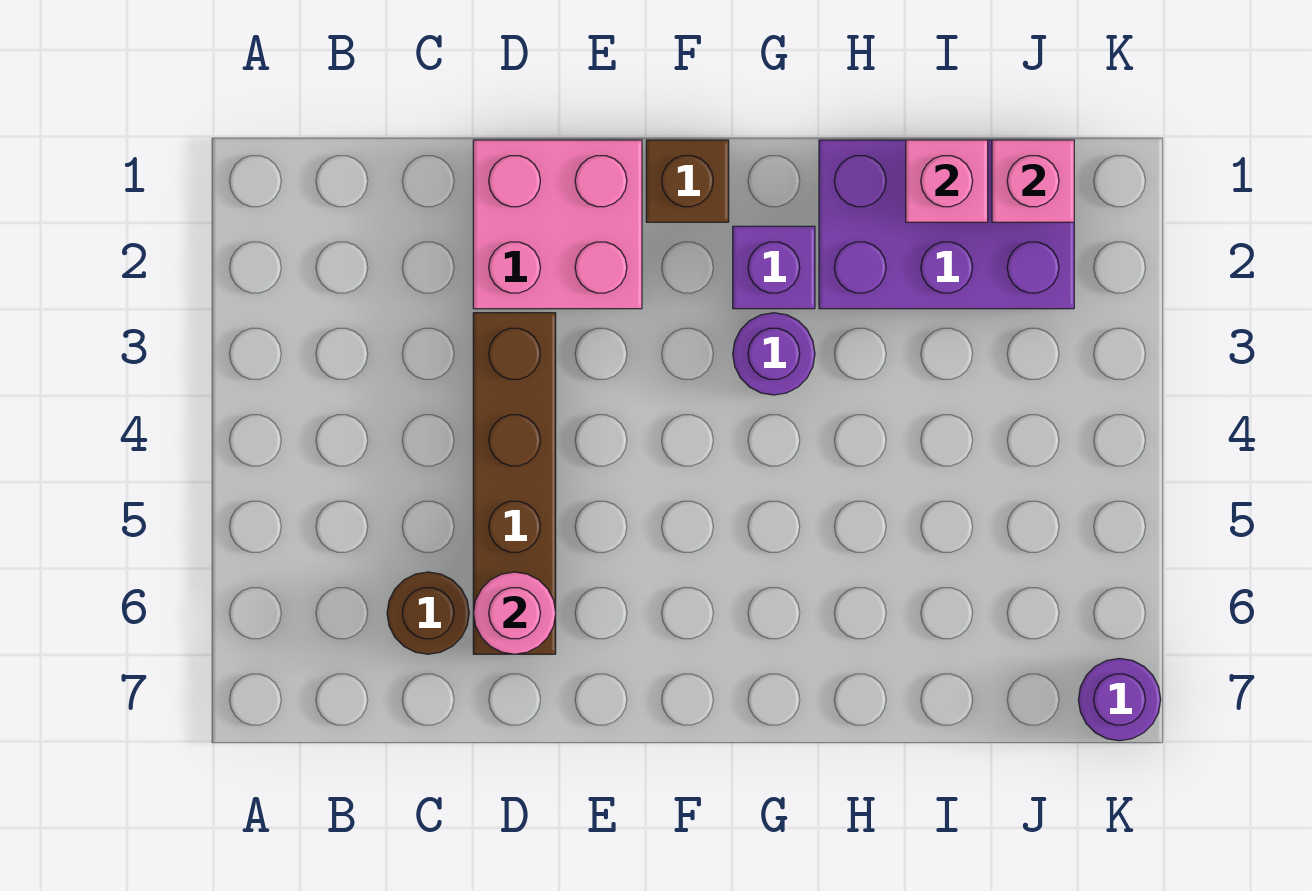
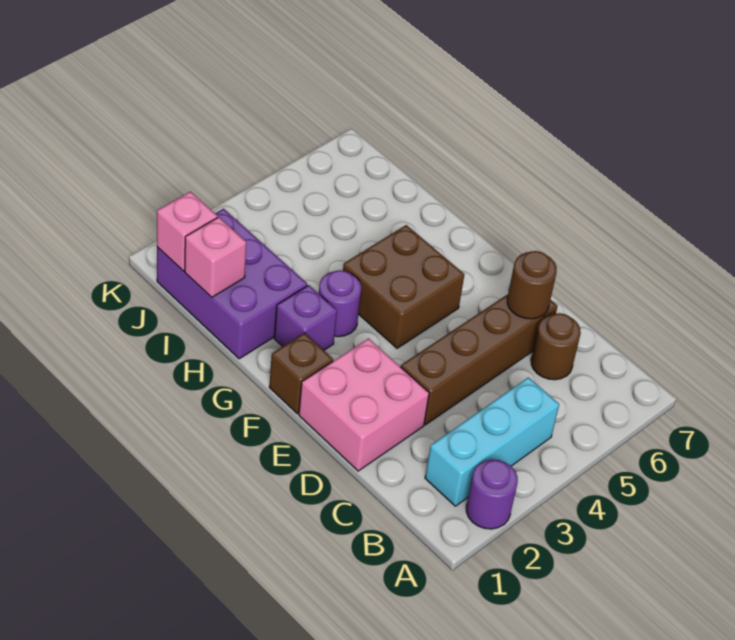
none -> cyan 1x3 brick [425,377,559,506]
pink 1x1 round brick [473,572,556,654] -> brown 1x1 round brick [507,251,557,319]
none -> brown 2x2 brick [343,225,464,348]
purple 1x1 round brick [1078,659,1161,741] -> purple 1x1 round brick moved to [466,460,518,529]

